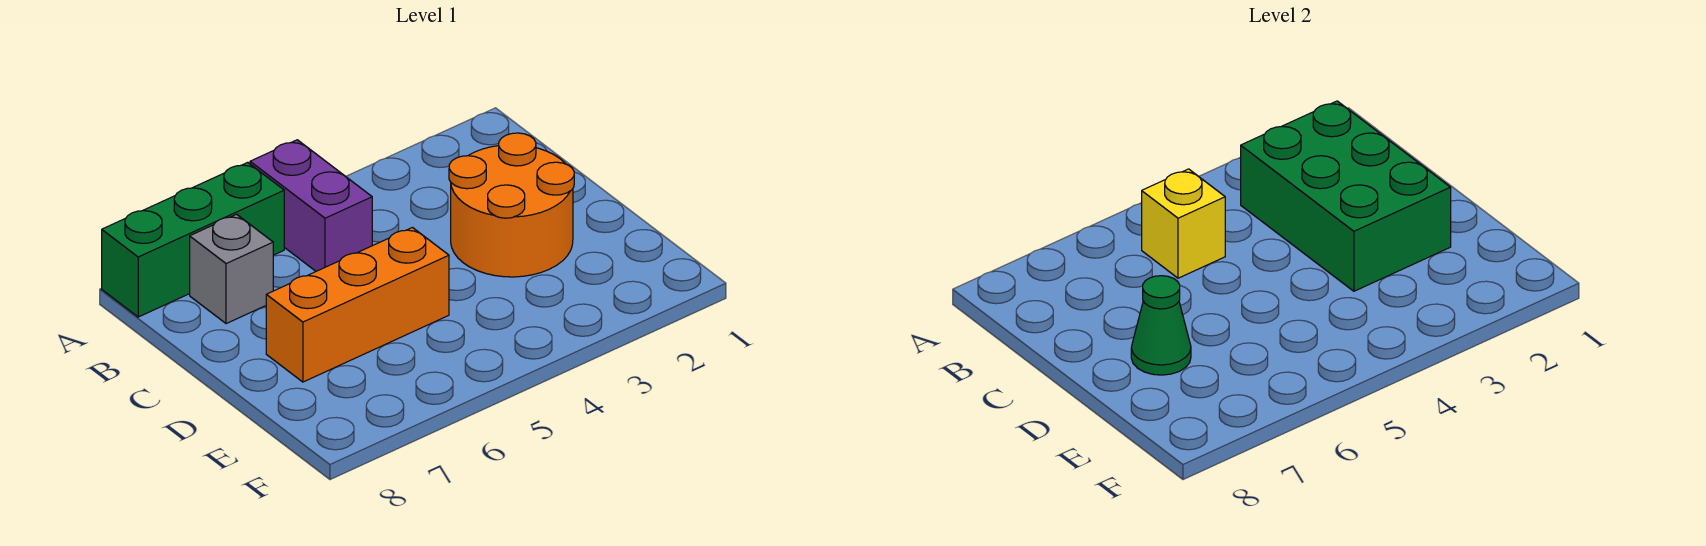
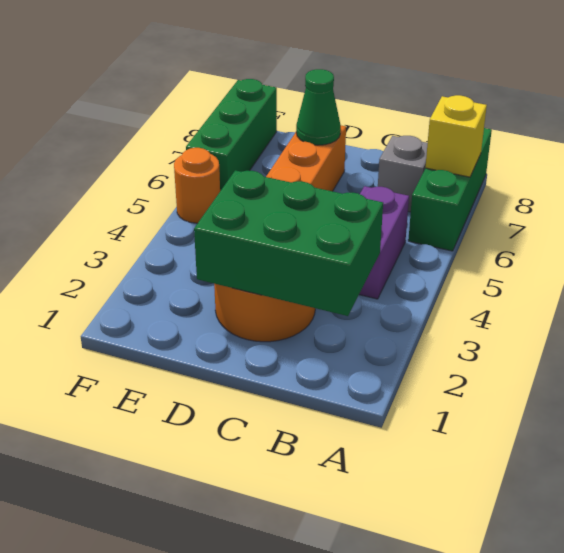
purple 1x2 brick [250,140,372,271] -> purple 1x2 brick turned to [359,186,409,299]
yellow 1x1 brick [1142,169,1225,278] -> yellow 1x1 brick moved to [425,95,487,177]
none -> orange 1x1 round brick [174,148,220,223]
none -> green 1x3 brick [186,79,277,191]

